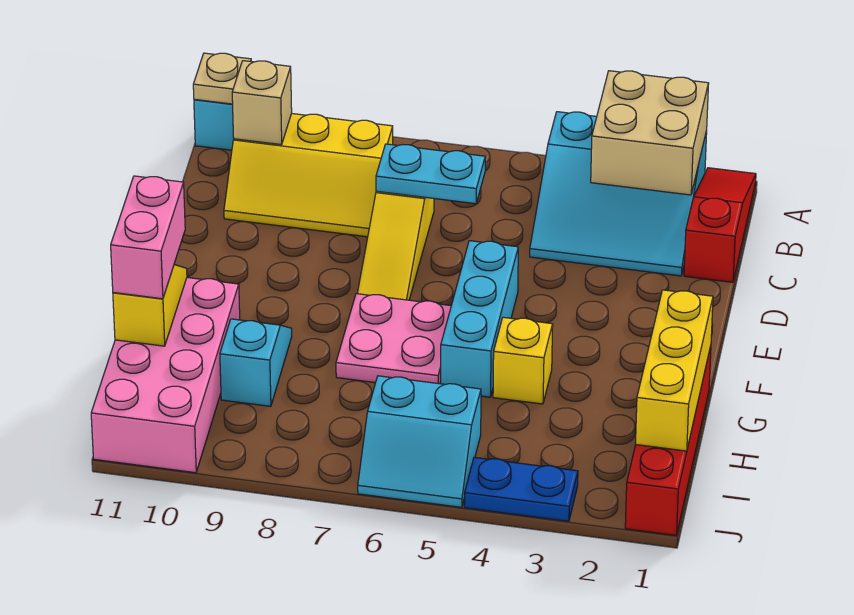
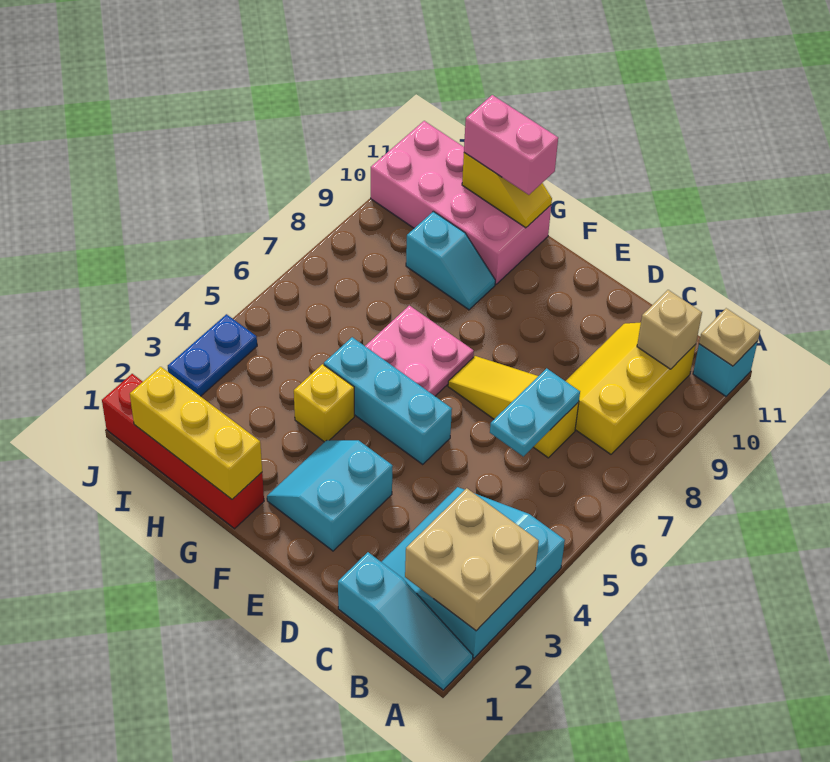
red 1x3 slope [684,168,756,282] -> cyan 1x3 slope [338,552,473,690]
cyan 2x2 slope [358,376,481,507] -> cyan 2x2 slope moved to [267,440,393,551]

